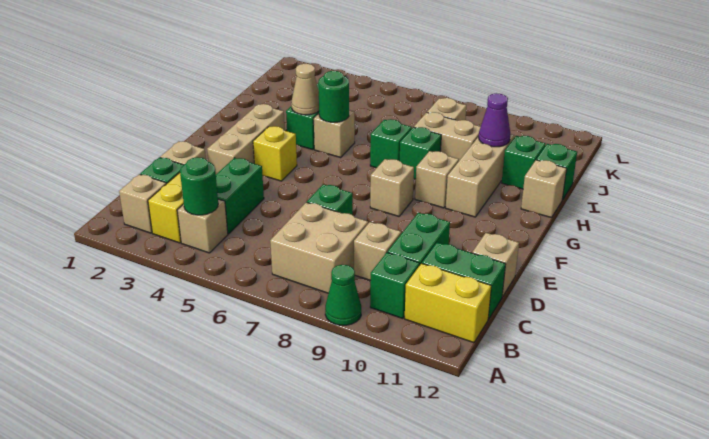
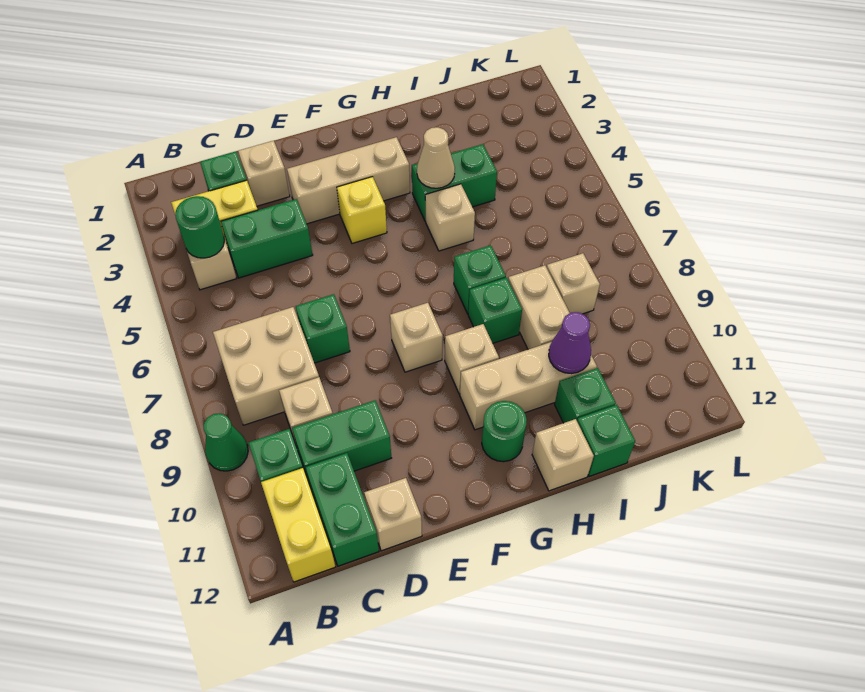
tan 1x1 brick [119,174,166,233] -> none
green 1x1 round brick [318,71,349,122] -> green 1x1 round brick moved to [482,401,527,462]

